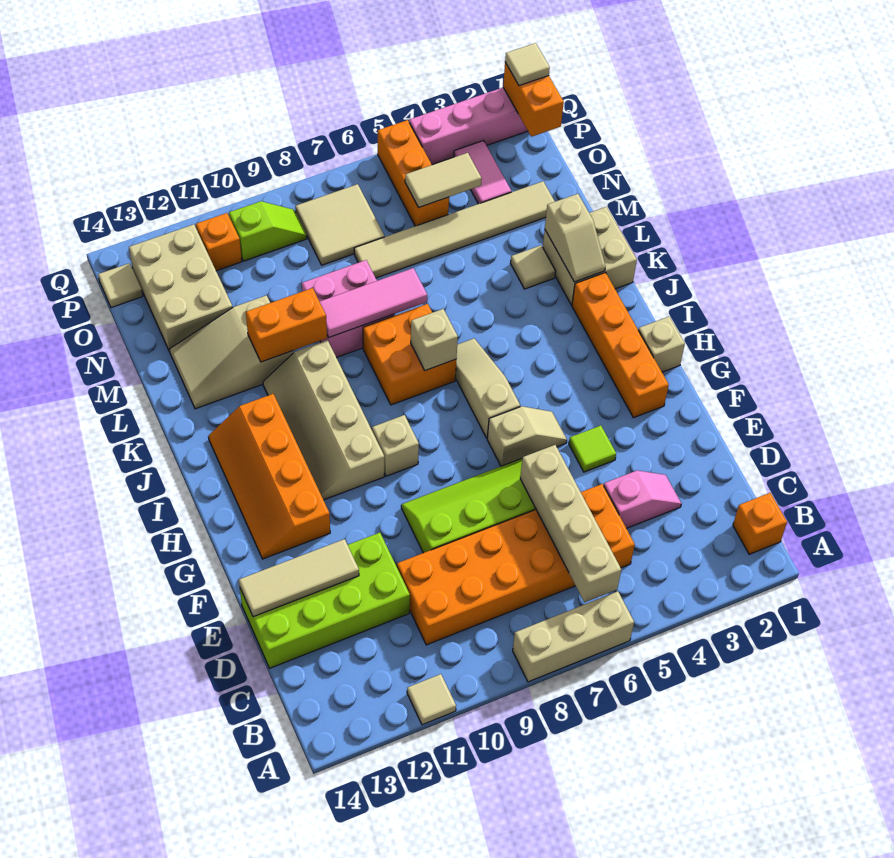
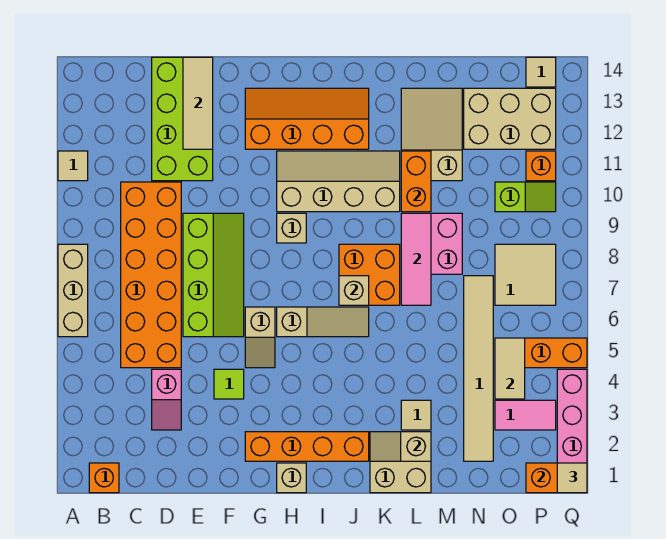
tan 1x4 brick [520,445,621,602] -> none
lime 1x2 slope [229,201,307,261] -> lime 1x2 slope turned to [495,182,556,212]

